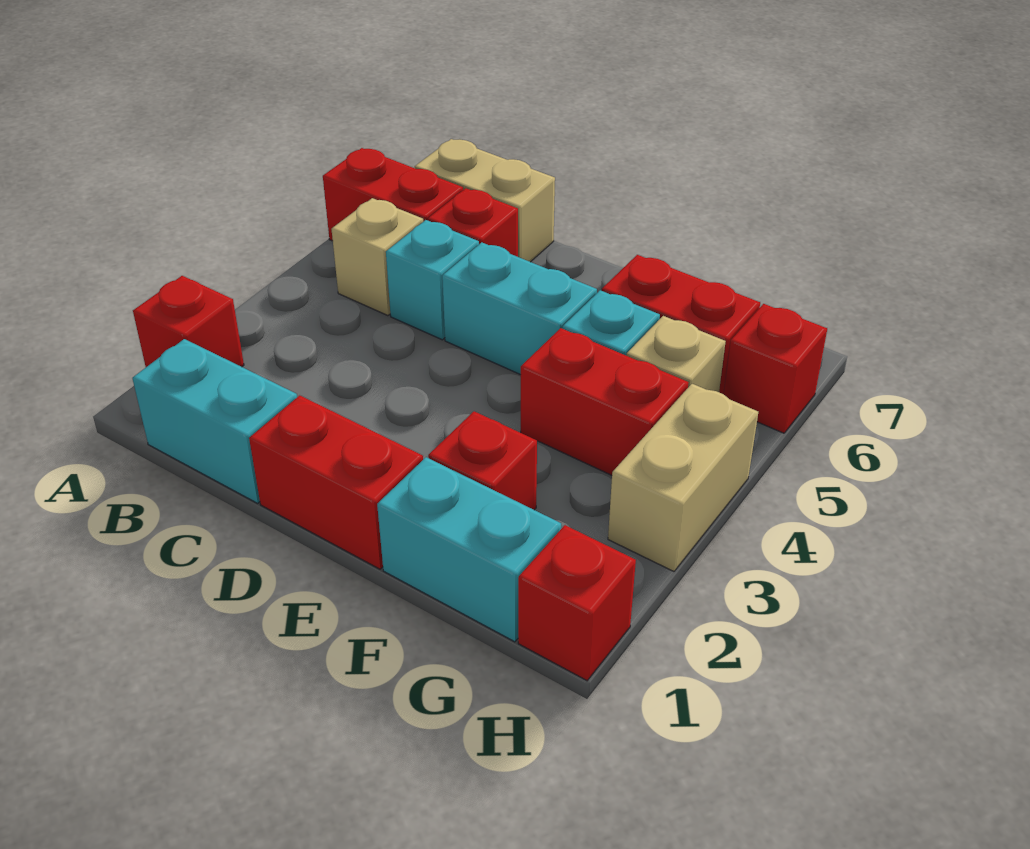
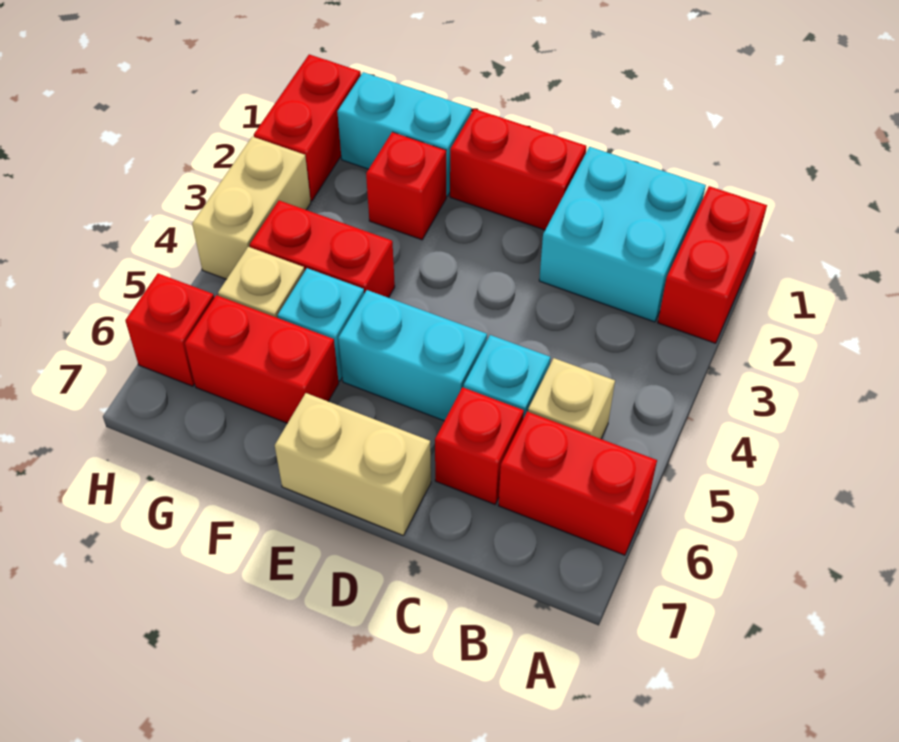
red 1x1 brick [133,276,244,367] -> red 1x2 brick [658,186,767,343]
cyan 1x2 brick [132,339,297,503] -> cyan 2x2 brick [539,147,706,322]
tan 1x2 brick [415,139,555,262] -> tan 1x2 brick moved to [275,393,431,535]
red 1x1 brick [518,525,636,681] -> red 1x2 brick [254,54,361,201]

